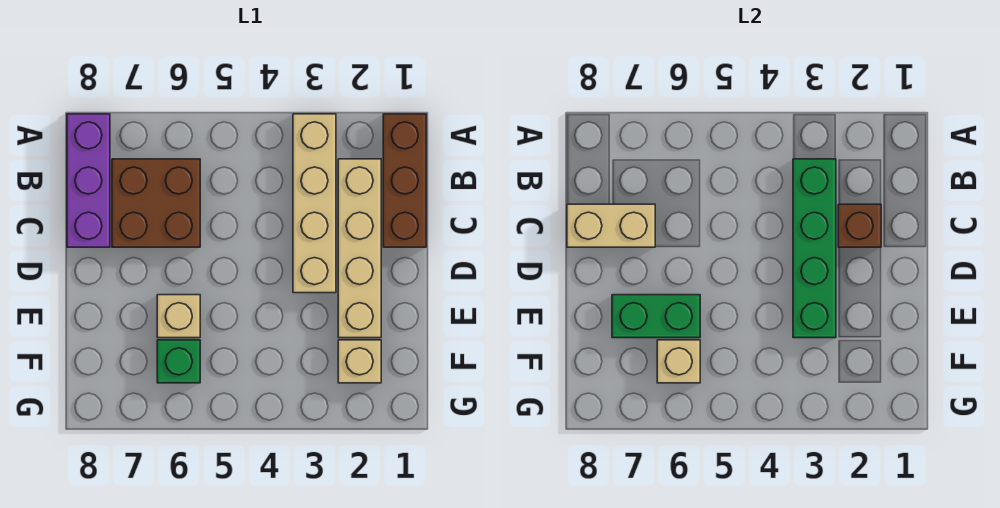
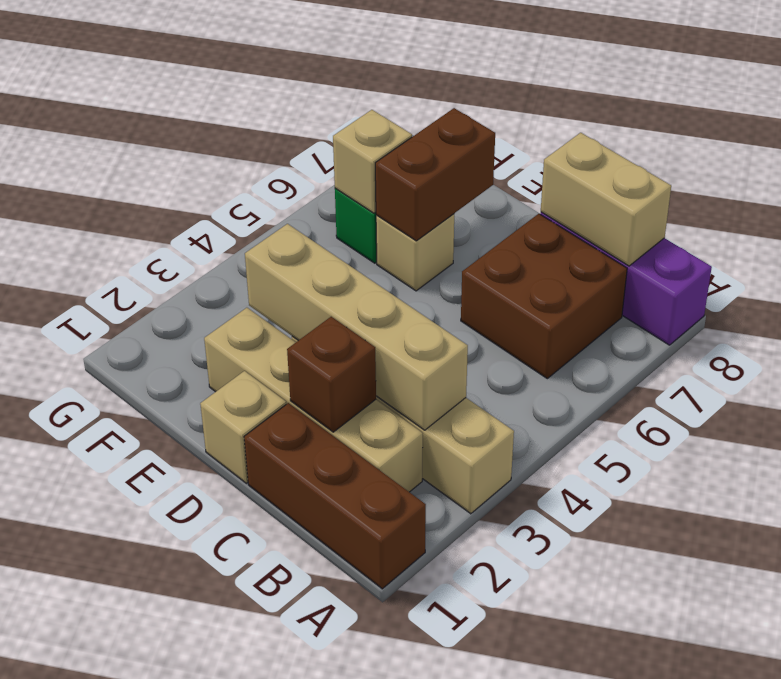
green 1x4 brick [793,159,836,338] -> tan 1x4 brick [245,224,468,430]
tan 1x2 brick [567,204,655,247] -> tan 1x2 brick turned to [541,133,671,266]
green 1x2 brick [612,295,700,338] -> brown 1x2 brick [375,108,495,241]
tan 1x1 brick [338,340,381,383] -> tan 1x1 brick moved to [200,371,286,483]

